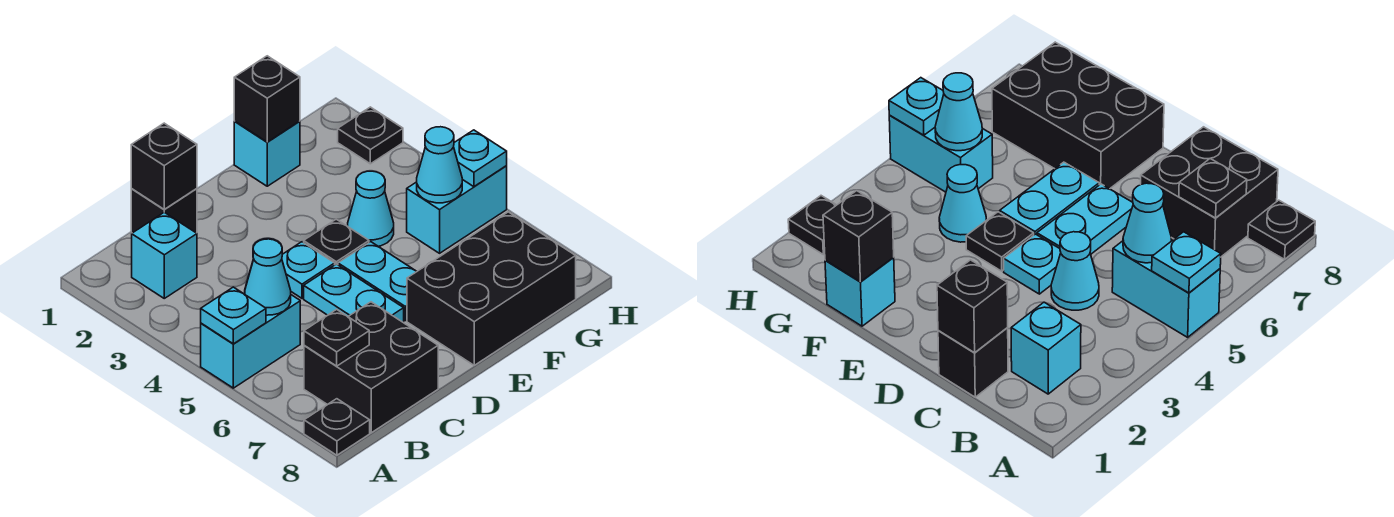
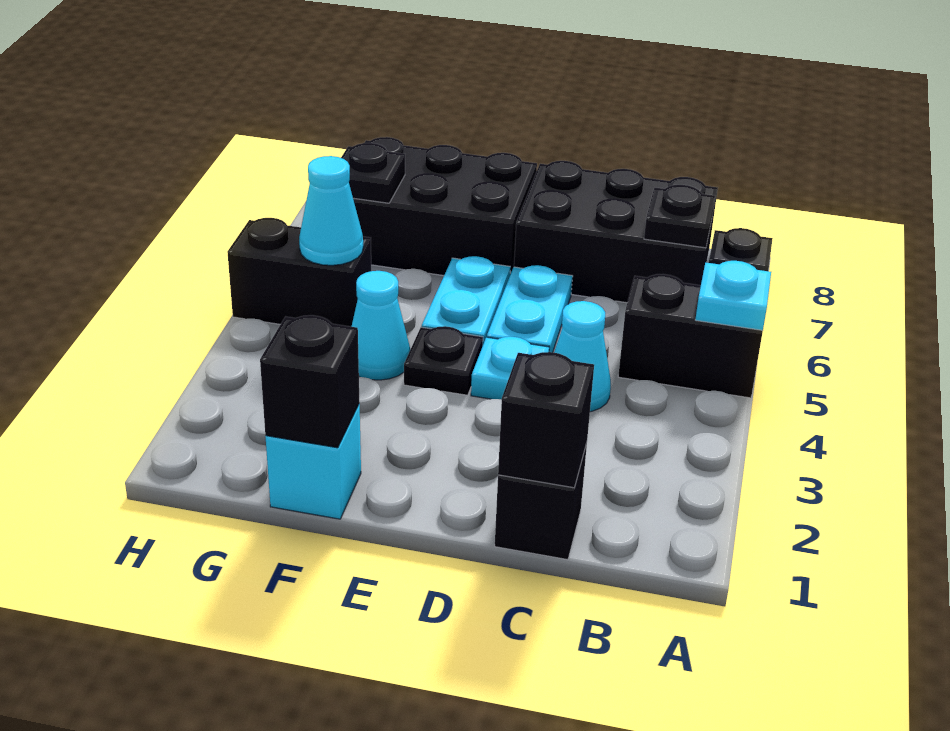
cyan 1x2 brick [201,295,300,388] -> black 1x2 brick [618,274,763,398]
cyan 1x1 brick [132,212,197,298] -> none
cyan 1x1 cone [245,239,291,315] -> none
black 2x2 brick [304,302,438,433] -> black 2x3 brick [514,161,718,303]
cyan 1x2 brick [407,166,507,253] -> black 1x2 brick [227,218,371,327]
black 1x1 plate [338,107,403,164] -> black 1x1 plate moved to [341,143,405,203]
cyan 1x1 plate [454,130,507,187] -> none

